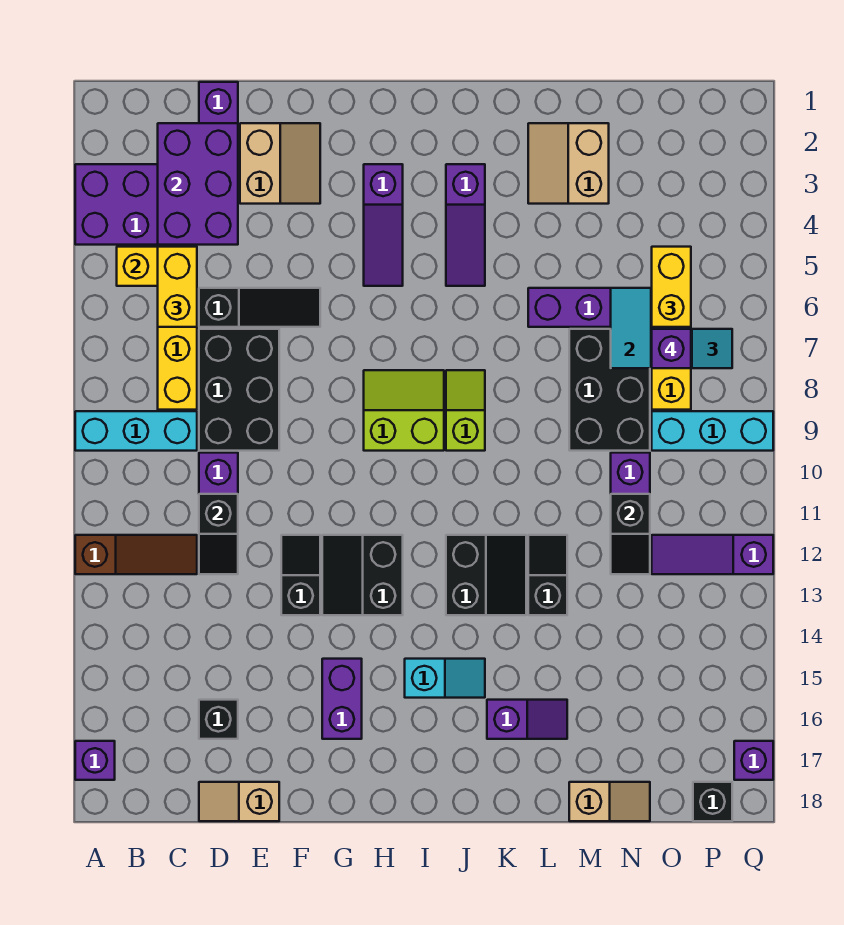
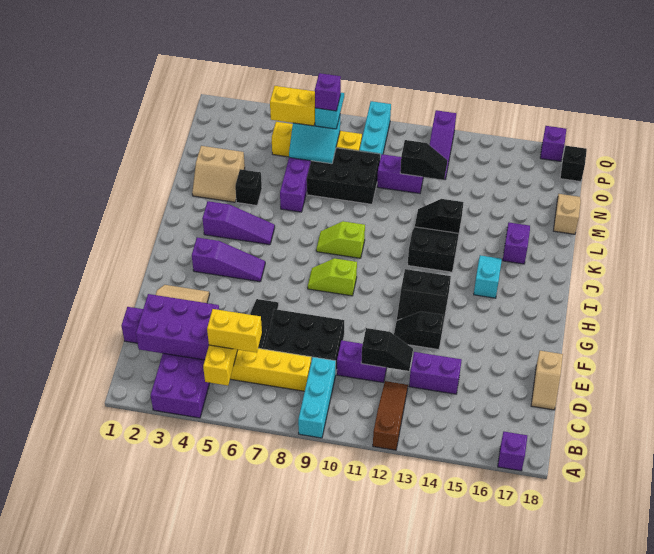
black 1x1 brick [199,700,238,739] -> black 1x1 brick moved to [235,169,262,206]
purple 1x2 brick [322,659,362,739] -> purple 1x2 brick moved to [409,352,462,394]
lime 2x2 slope [364,370,444,451] -> lime 1x2 slope [308,258,357,296]

